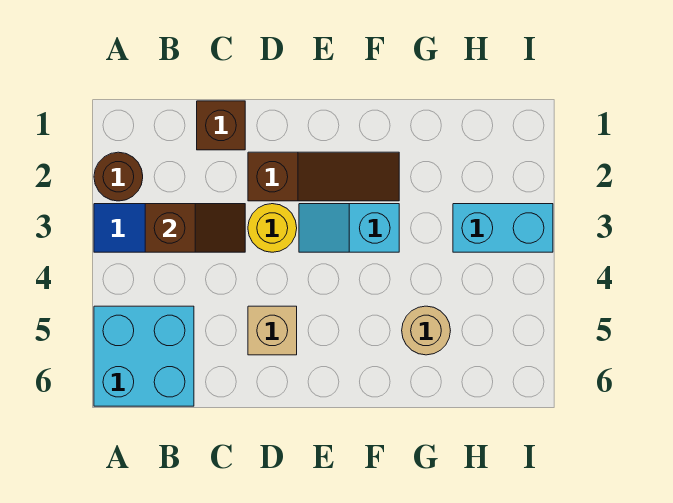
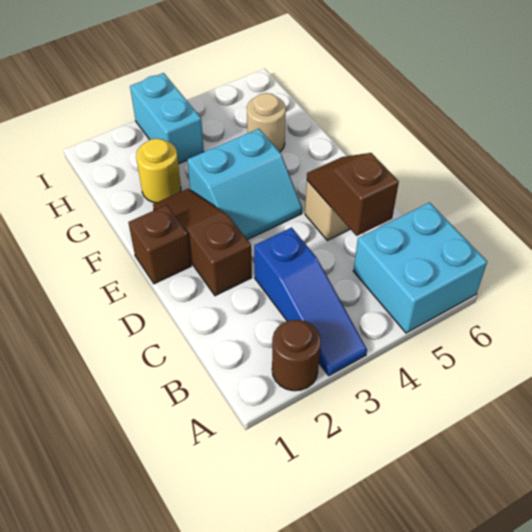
brown 1x2 slope [145,204,245,252] -> brown 1x2 slope moved to [307,153,399,236]
brown 1x1 brick [197,101,245,150] -> brown 1x1 brick moved to [128,205,191,284]
yellow 1x1 round brick [248,204,297,252] -> yellow 1x1 round brick moved to [136,138,181,203]
cyan 1x2 slope [299,204,399,252] -> cyan 2x2 slope [187,129,302,240]

